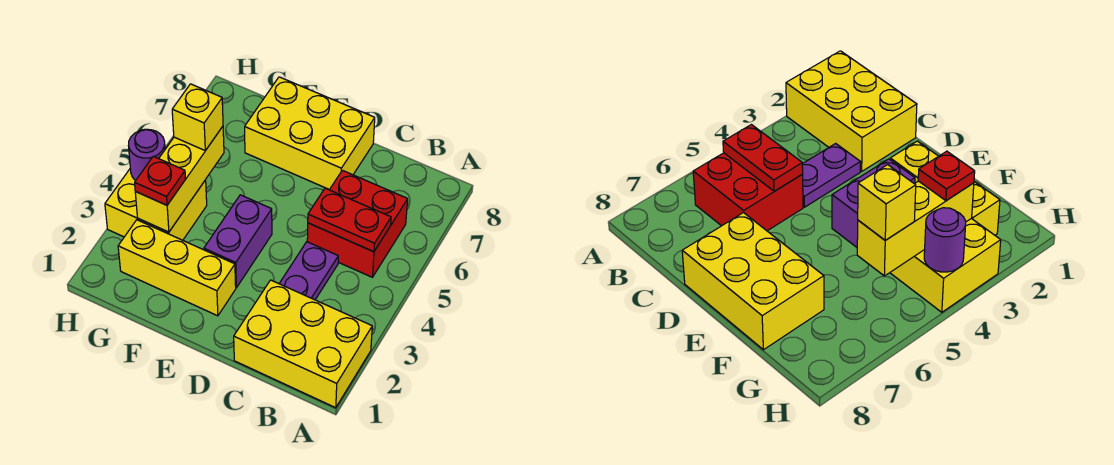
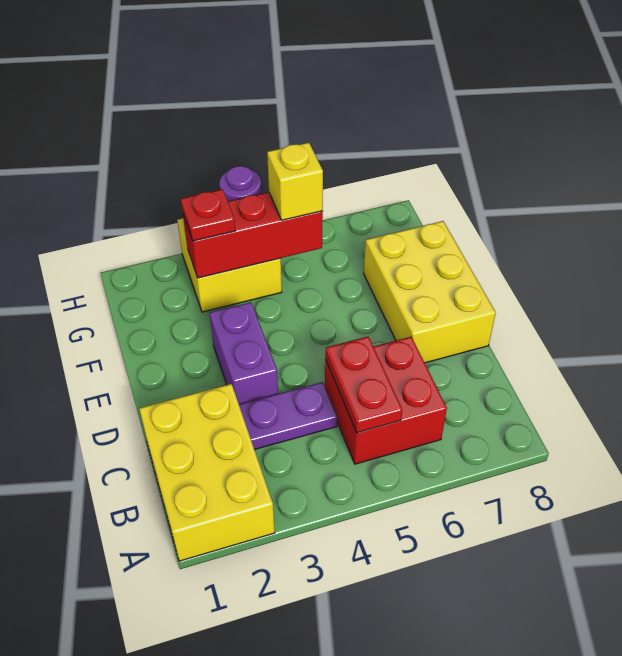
yellow 1x3 brick [118,220,236,316] -> none
purple 1x2 brick [204,195,272,288] -> purple 1x2 brick turned to [210,302,278,404]
yellow 1x3 brick [135,127,224,232] -> red 1x3 brick [183,192,323,278]

